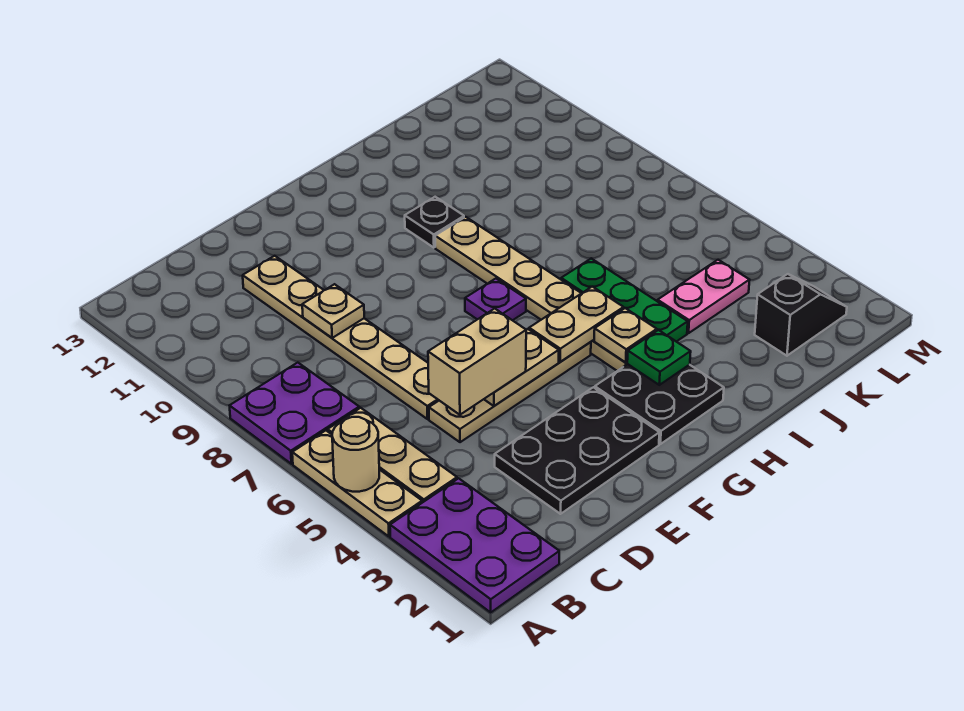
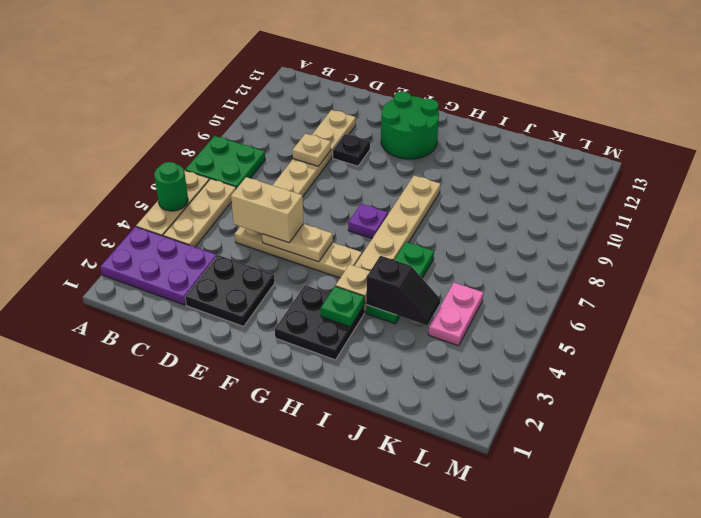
purple 2x3 plate [390,478,559,612] -> purple 2x3 plate turned to [101,227,217,305]
tan 1x1 round brick [332,417,379,492] -> green 1x1 round brick [154,162,188,211]
purple 2x2 plate [230,363,359,464] -> green 2x2 plate [185,136,265,189]
black 2x3 plate [495,387,659,514] -> black 2x2 plate [185,255,275,326]
none -> green 2x2 round brick [381,91,439,159]
tan 1x2 plate [529,287,624,362] -> none
black 1x1 plate [405,197,464,248] -> black 1x1 plate moved to [333,134,370,166]
pink 1x2 plate [658,260,750,333] -> pink 1x2 plate turned to [428,283,483,346]
black 1x2 slope [755,274,847,356] -> black 1x2 slope moved to [366,256,440,325]

